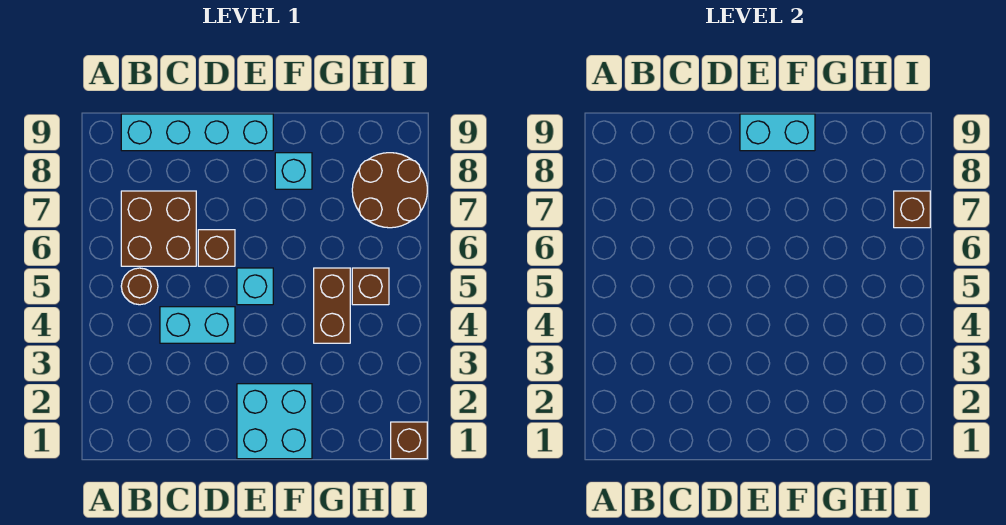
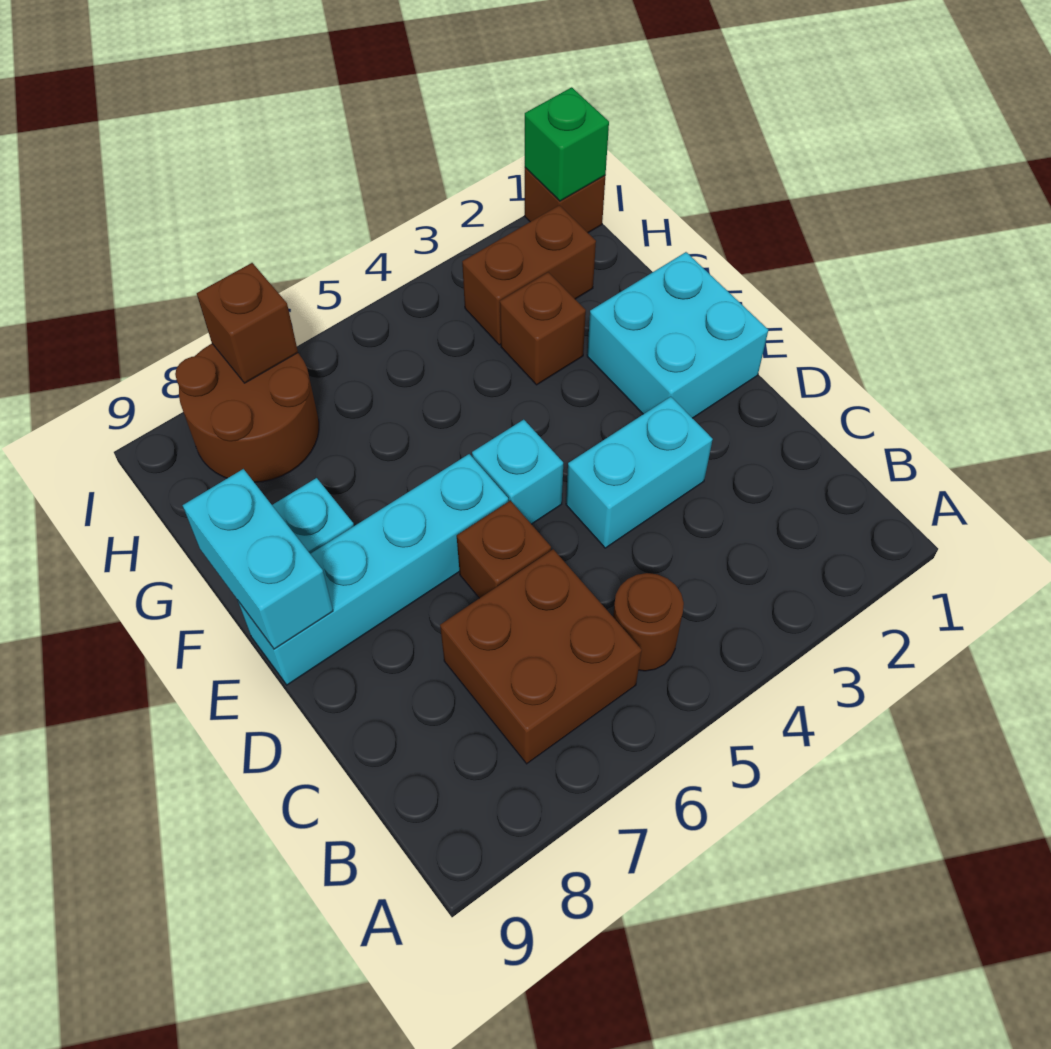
cyan 1x4 brick [121,114,273,151] -> cyan 1x4 brick turned to [238,454,509,685]
cyan 1x2 brick [160,307,235,343] -> cyan 1x2 brick turned to [566,397,713,548]
brown 1x2 brick [314,268,350,343] -> brown 1x2 brick moved to [462,205,596,345]
brown 1x1 brick [352,268,389,305] -> brown 1x1 brick moved to [500,272,586,385]
none -> green 1x1 brick [525,87,609,201]

